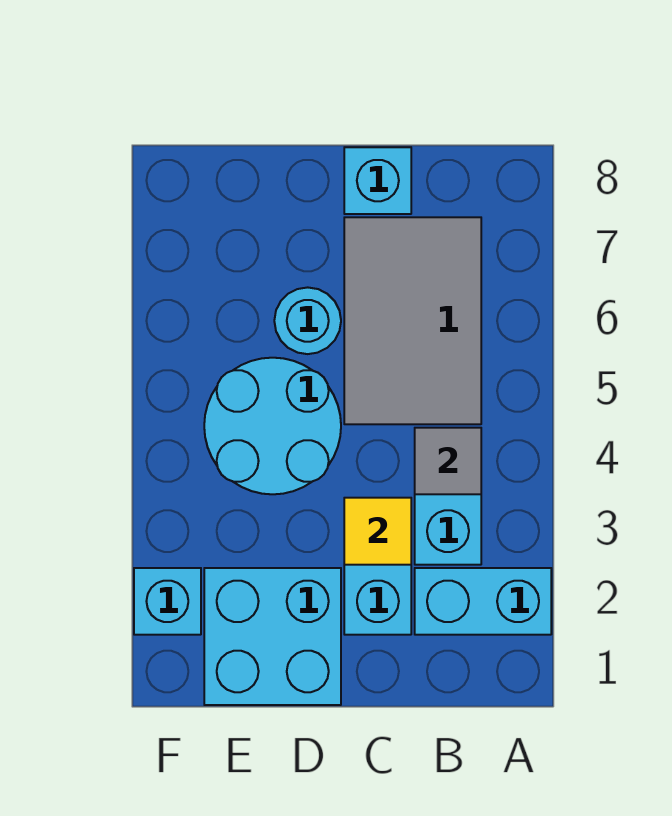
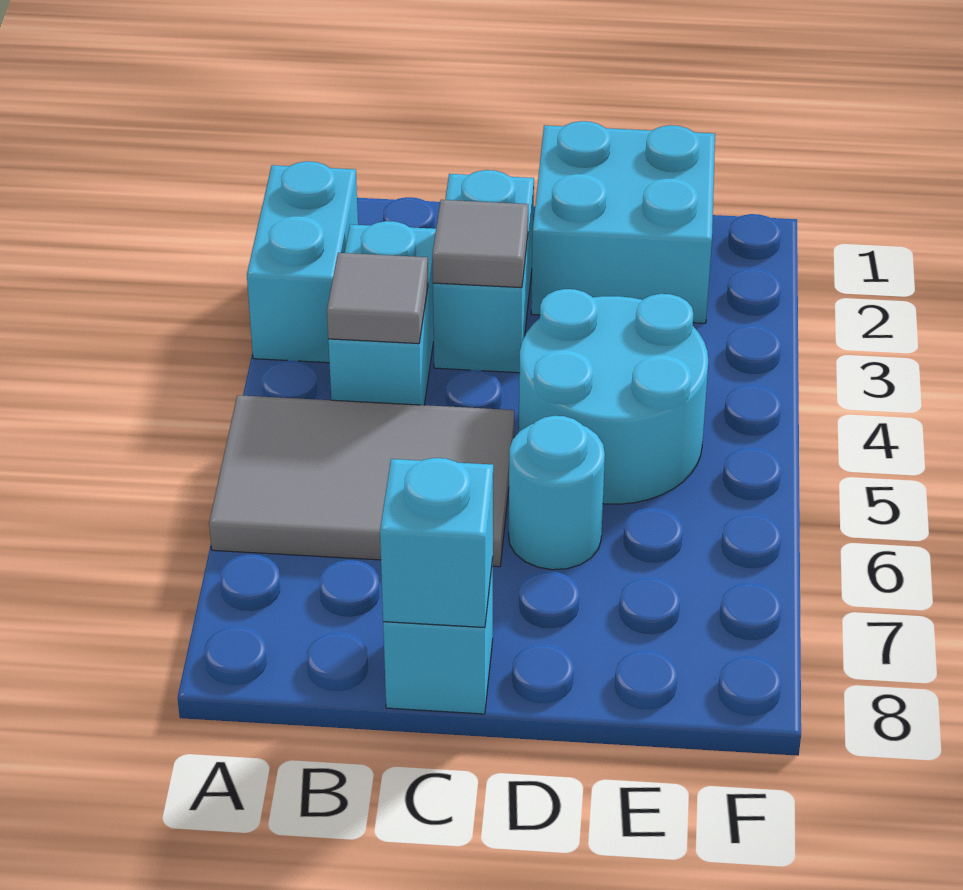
cyan 1x2 brick [415,568,551,635] -> cyan 1x2 brick turned to [247,161,358,363]
grey 2x3 tile [344,217,481,424] -> grey 2x3 tile turned to [209,395,514,567]
yellow 1x1 tile [344,498,411,565] -> grey 1x1 tile [432,200,528,288]
cyan 1x1 brick [134,568,201,635] -> cyan 1x1 brick moved to [380,458,493,628]

